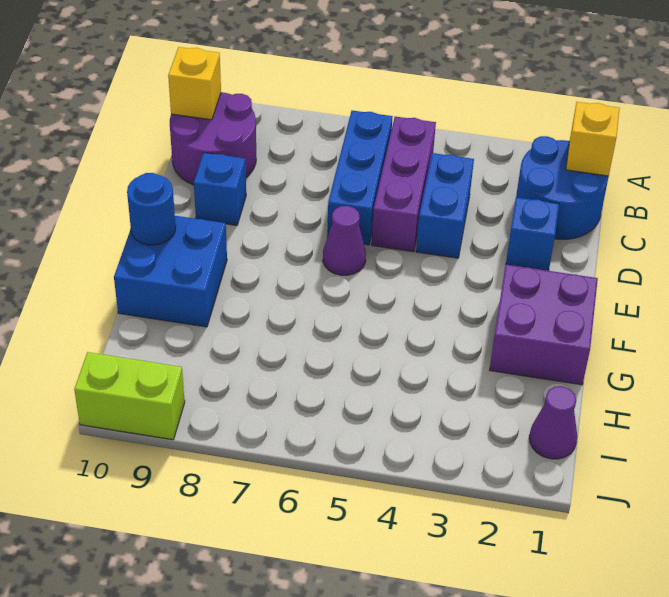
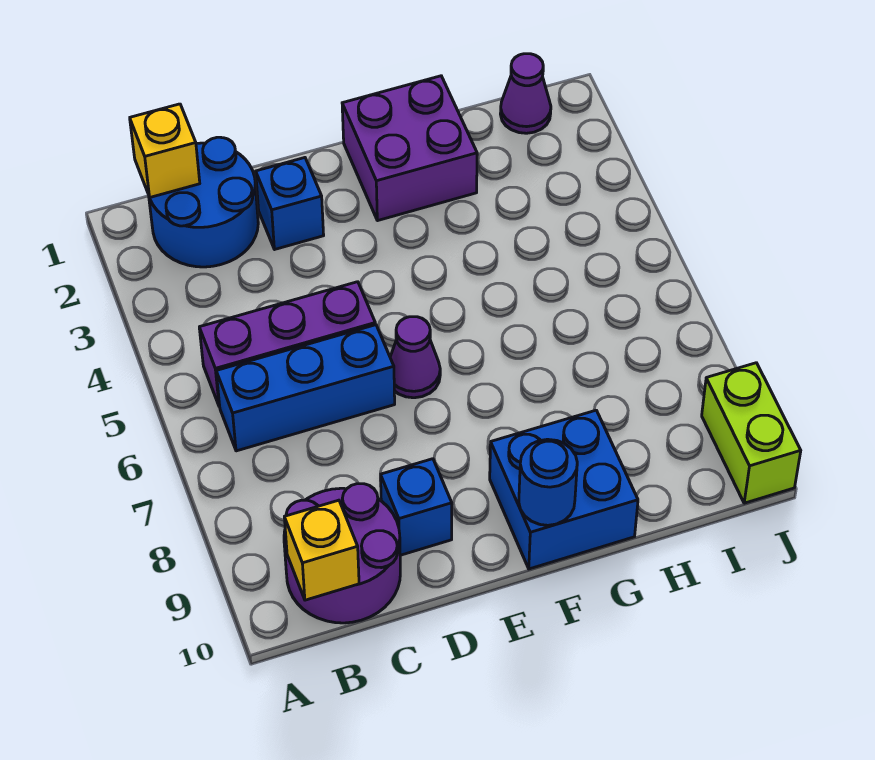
blue 1x2 brick [416,153,474,258] -> none

